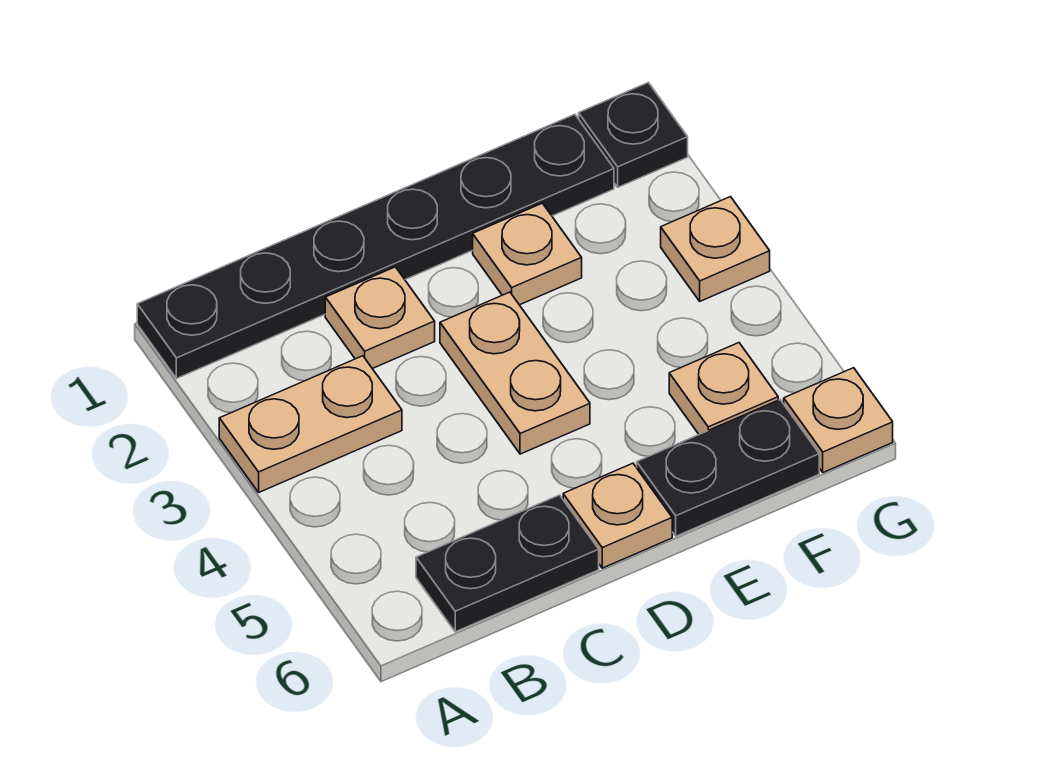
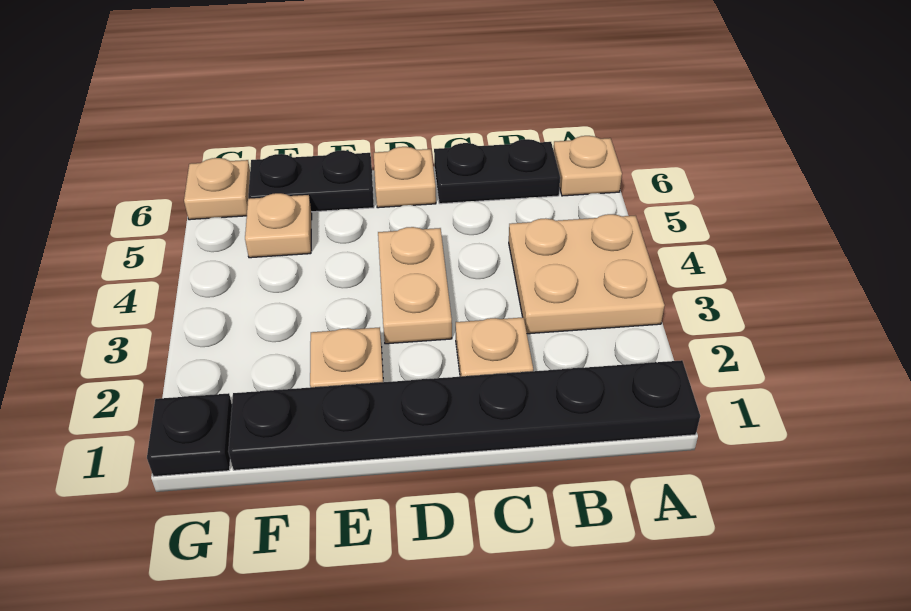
tan 1x2 plate [219,356,402,492] -> tan 2x2 plate [509,214,665,334]
tan 1x1 plate [661,197,770,301] -> tan 1x1 plate moved to [553,136,622,196]

